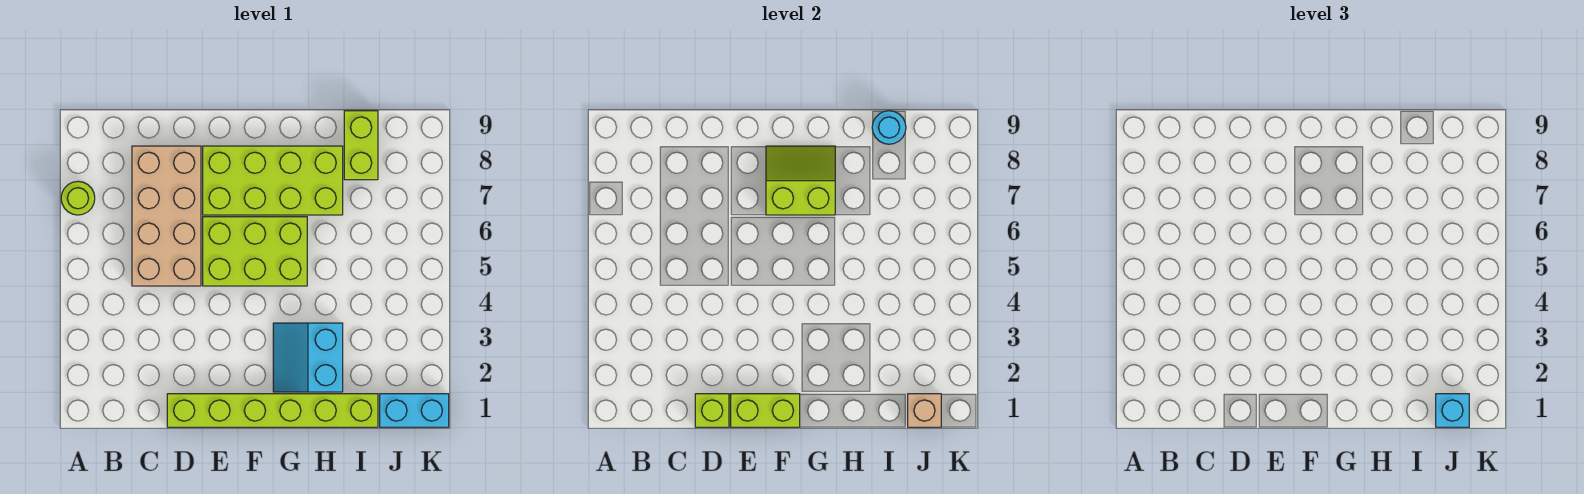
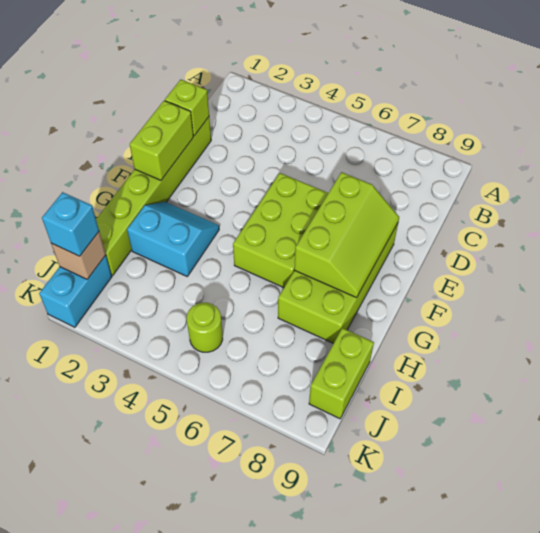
lime 1x1 round brick [61,181,95,215] -> lime 1x1 round brick moved to [187,303,223,352]
tan 2x4 brick [132,146,201,286] -> none
lime 2x2 slope [766,146,835,215] -> lime 2x3 slope [294,172,399,298]
lime 1x2 brick [344,111,378,180] -> lime 1x2 brick turned to [309,328,374,419]
cyan 1x1 round brick [872,111,906,144] -> none

